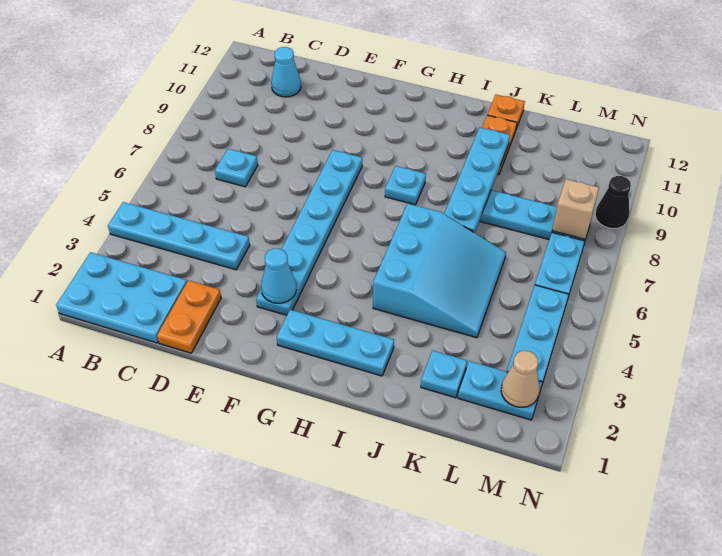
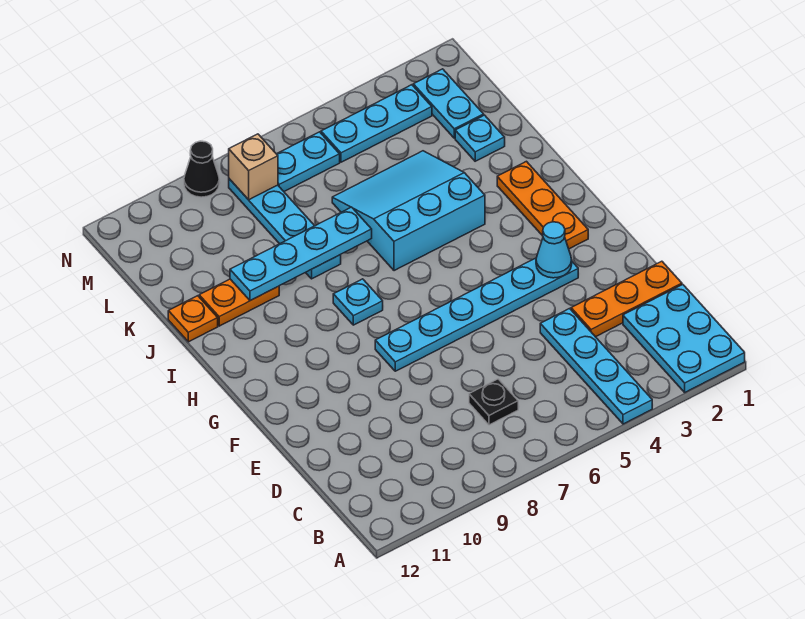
cyan 1x1 plate [215,149,258,187] -> black 1x1 plate [469,379,518,425]
cyan 1x1 cone [271,47,301,97] -> none
orange 1x2 plate [157,280,221,353] -> orange 1x3 plate [571,261,682,337]
cyan 1x3 plate [277,310,394,376] -> orange 1x3 plate [497,161,588,249]
tan 1x1 cone [501,351,540,407] -> none

